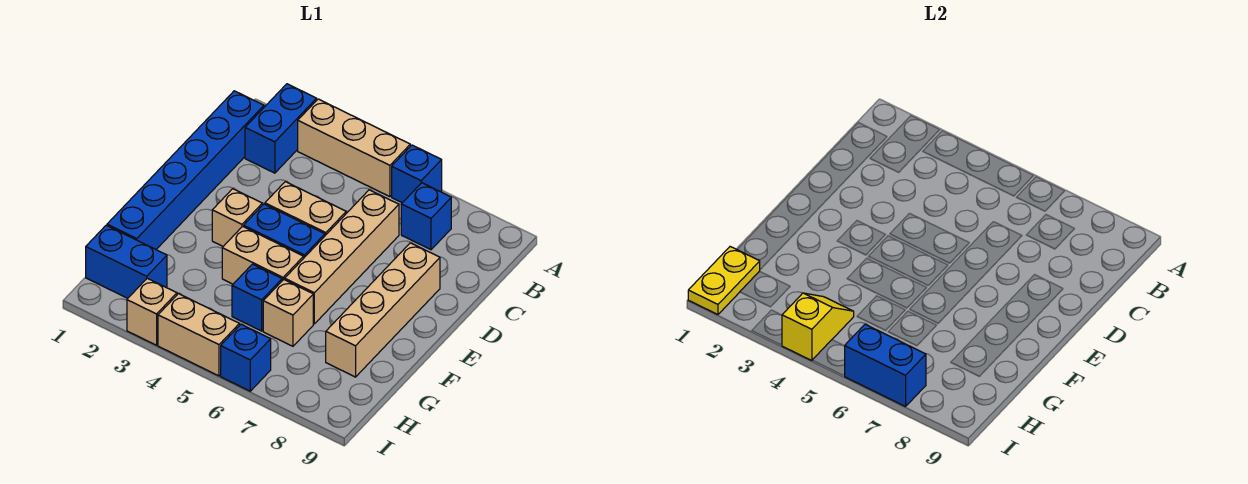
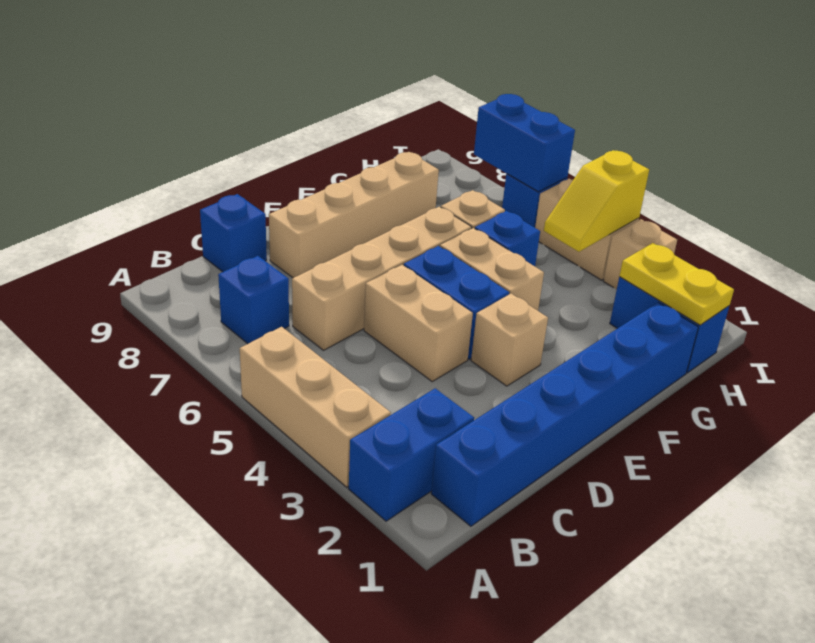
blue 1x1 brick [392,145,442,203] -> blue 1x1 brick moved to [200,194,267,272]
yellow 1x2 plate [688,247,760,315] -> yellow 1x2 plate turned to [619,243,734,325]

